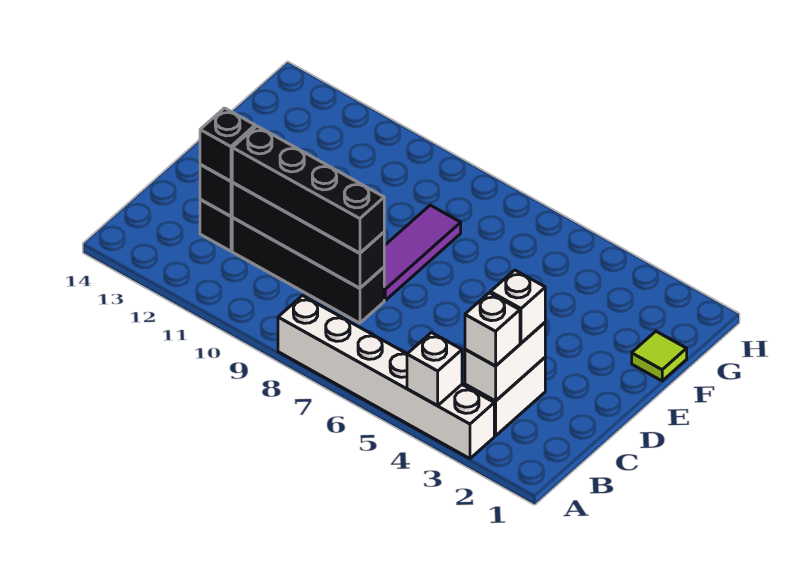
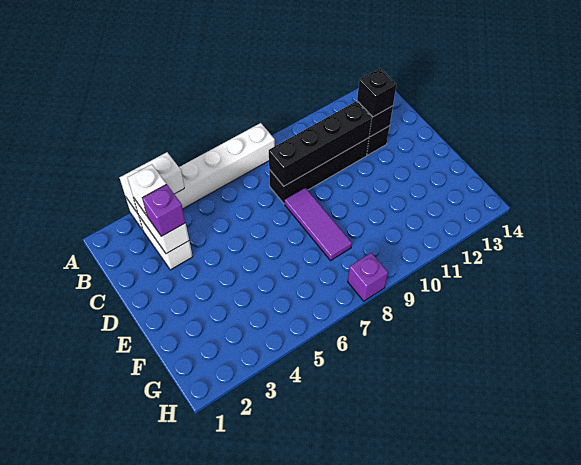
white 1x1 brick [407,333,462,405] -> white 1x2 brick [119,152,184,213]
white 1x1 brick [490,270,545,343] -> purple 1x1 brick [142,184,186,236]
black 1x4 brick [232,126,384,253] -> none
lime 1x1 tile [632,331,687,381] -> none
none -> purple 1x1 brick [348,253,388,301]

